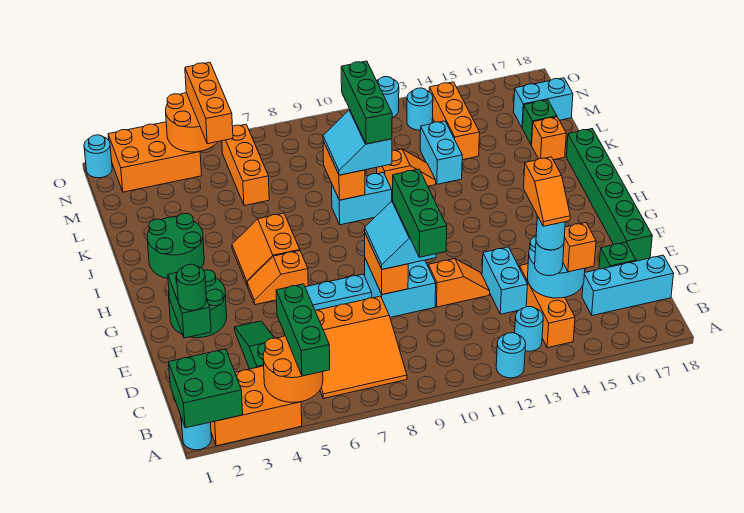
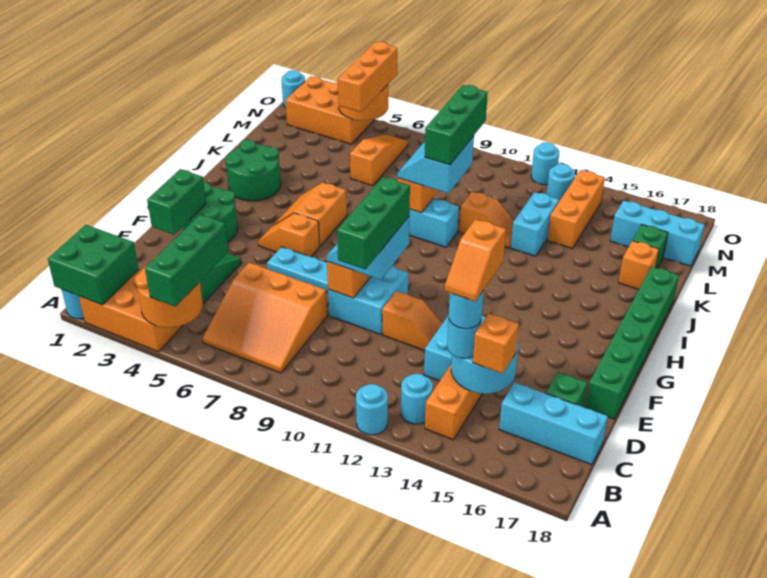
green 1x1 round brick [177,264,207,310] -> none
orange 1x3 brick [222,124,269,206] -> orange 1x3 slope [350,135,408,186]
cyan 1x2 brick [514,78,573,128] -> cyan 1x3 brick [610,201,705,266]

